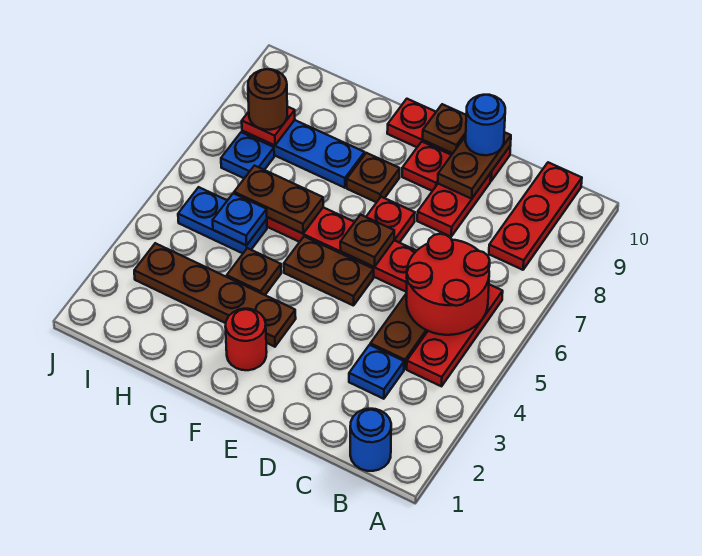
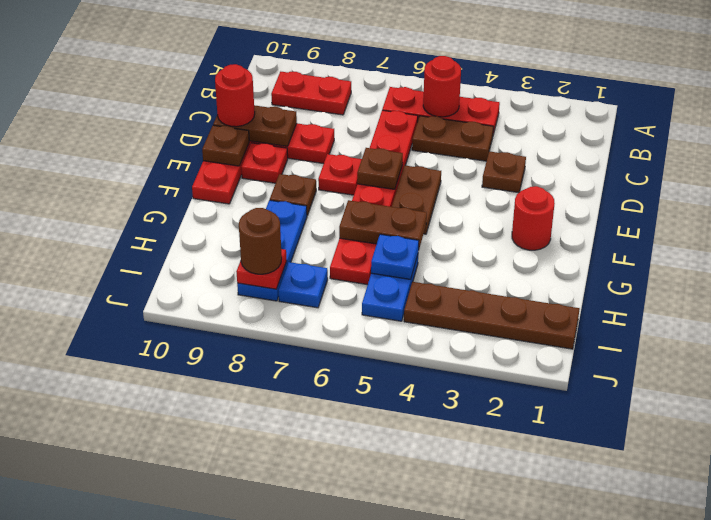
blue 1x1 round brick [350,409,391,471] -> none
red 2x2 round brick [406,234,490,335] -> red 1x1 round brick [423,56,461,117]
red 1x3 plate [489,162,582,270] -> red 1x2 plate [271,72,351,115]
blue 1x1 plate [349,345,404,399] -> none
blue 1x1 round brick [465,95,505,155] -> red 1x1 round brick [215,64,255,127]
brown 1x4 plate [134,243,296,347] -> brown 1x4 plate turned to [404,282,580,349]
brown 1x1 plate [227,248,281,295] -> brown 1x1 plate moved to [482,151,526,193]
brown 1x2 plate [234,166,323,234] -> brown 1x2 plate turned to [339,200,427,251]

